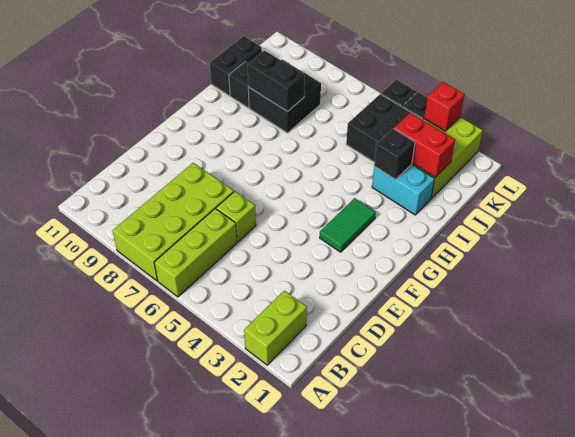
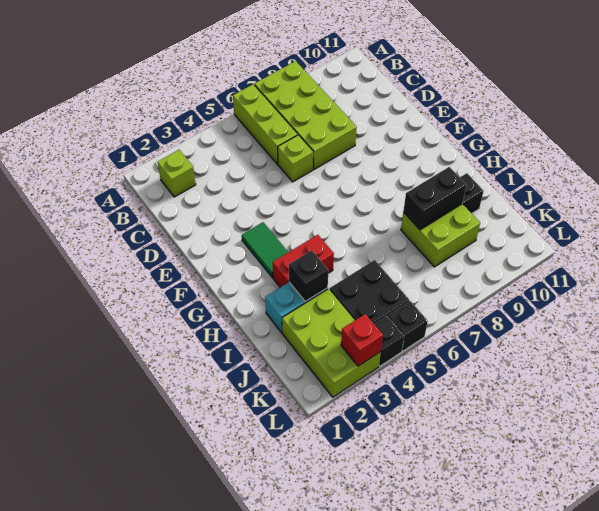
lime 1x2 brick [244,291,307,365] -> lime 1x1 brick [158,150,196,197]
black 2x2 brick [248,60,321,133] -> lime 2x2 brick [401,204,480,267]
black 1x2 brick [210,36,262,96] -> none
red 1x2 brick [394,113,455,177] -> red 1x2 brick moved to [273,235,334,287]

